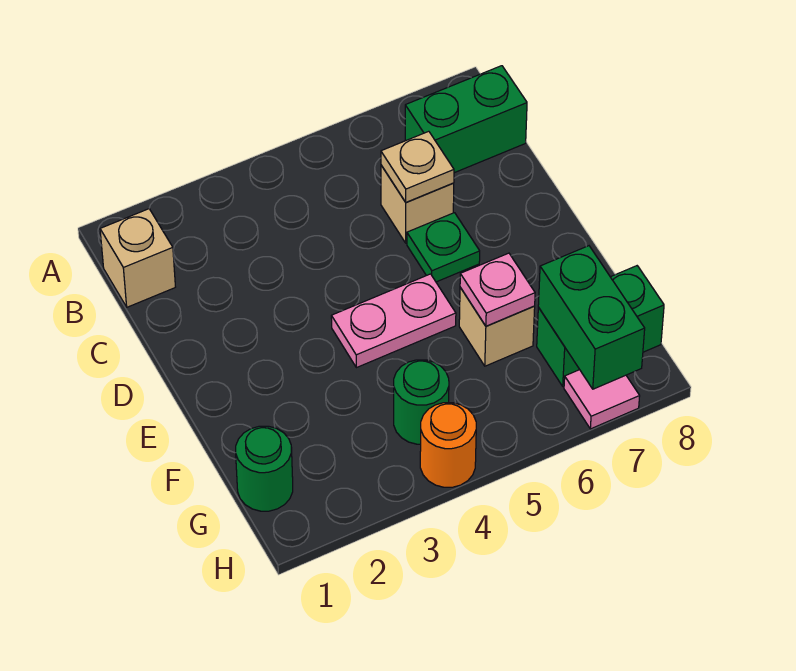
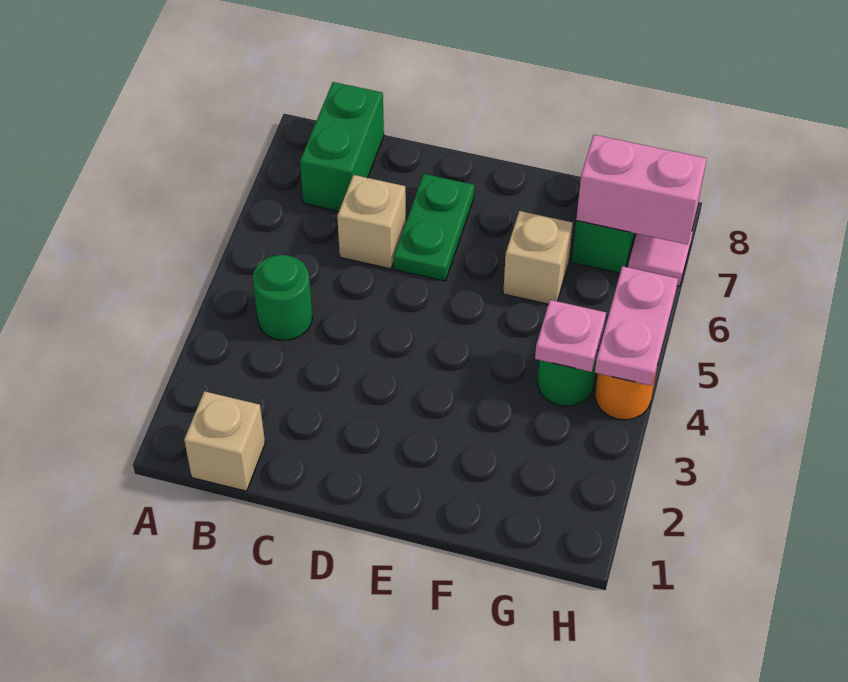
tan 1x1 plate [381,131,454,202] -> none
green 1x1 plate [407,213,480,282] -> green 1x2 plate [393,174,474,281]
pink 1x2 plate [331,274,456,368] -> pink 1x2 plate moved to [595,266,678,386]
pink 1x1 plate [460,253,535,326] -> pink 1x1 plate moved to [535,300,606,372]
green 1x1 round brick [236,426,293,511] -> green 1x1 round brick moved to [253,255,312,340]
green 1x2 brick [538,246,645,389] -> pink 1x2 brick [576,135,707,245]

